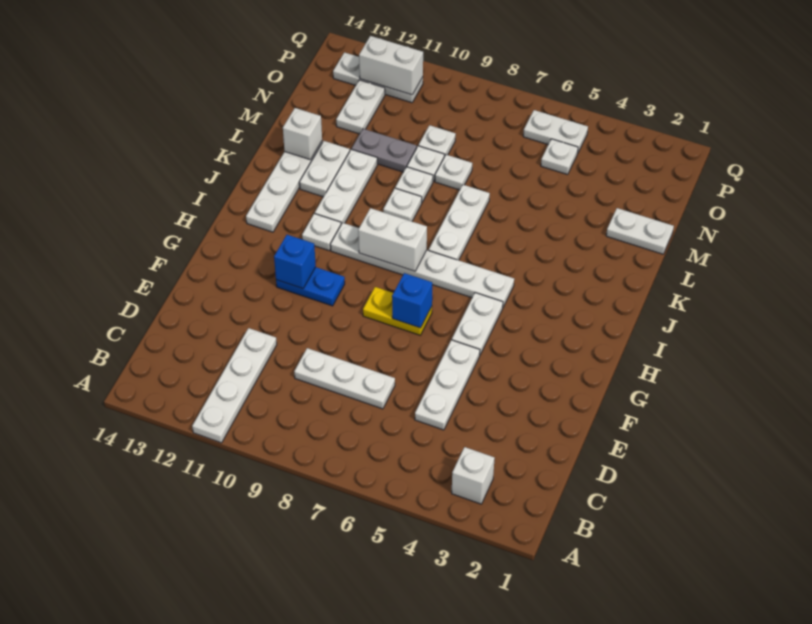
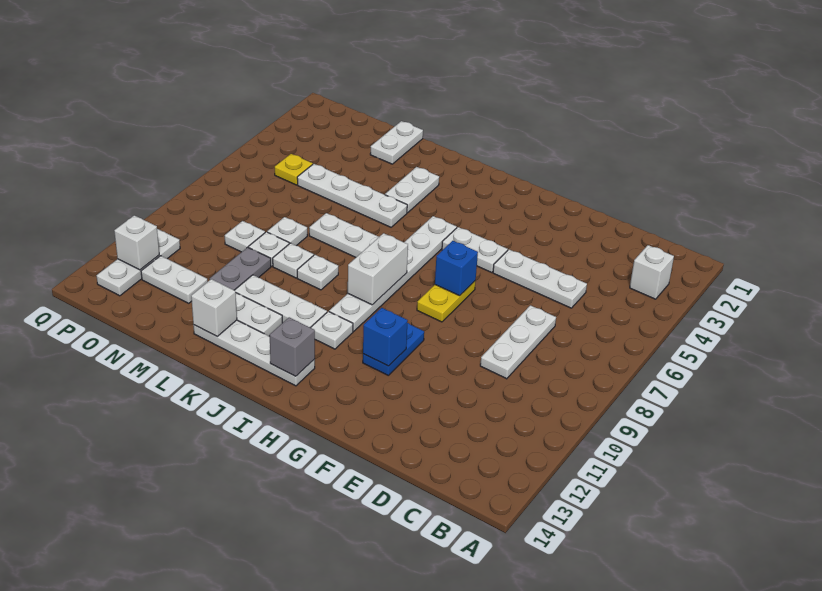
white 1x4 plate [192,328,277,443] -> white 1x4 plate moved to [297,164,407,227]
none -> grey 1x1 brick [270,317,315,376]
white 1x1 plate [541,139,578,175] -> yellow 1x1 plate [275,154,313,185]
white 1x2 plate [523,110,588,152] -> white 1x2 plate moved to [385,167,439,213]
white 1x2 brick [359,36,423,95] -> white 1x1 brick [114,215,159,270]

